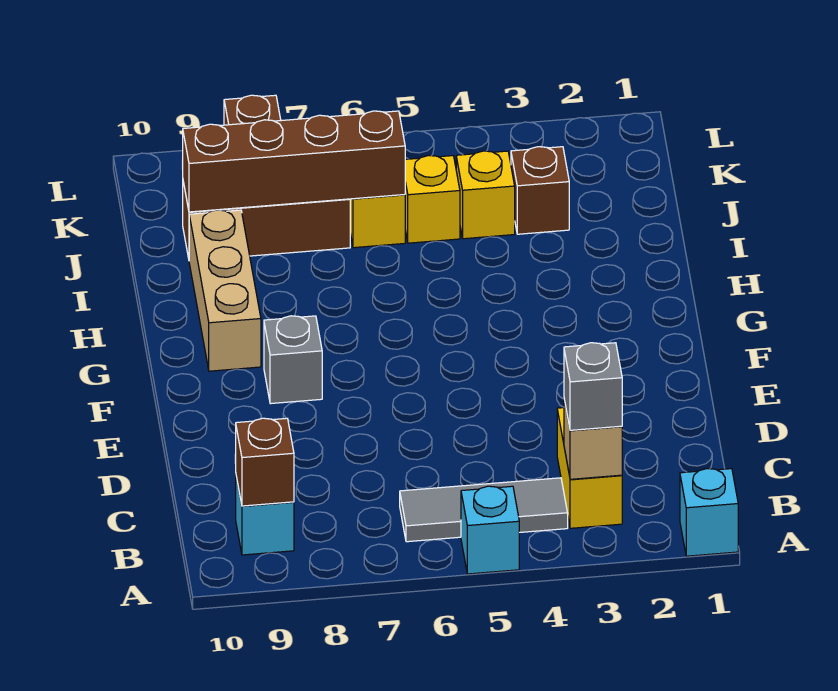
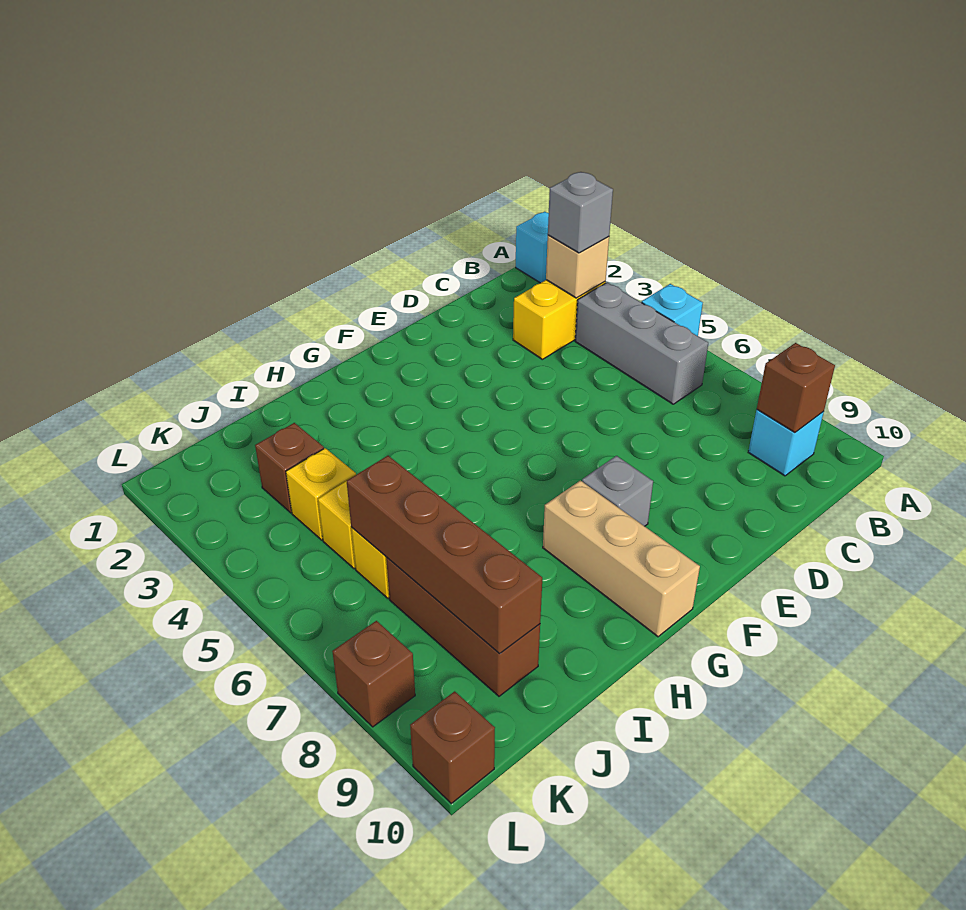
grey 1x3 tile [400,478,568,542] -> grey 1x3 brick [575,282,708,404]
tan 1x3 brick [189,210,261,371] -> tan 1x3 brick turned to [543,481,700,637]
none -> brown 1x1 brick [410,691,495,803]

